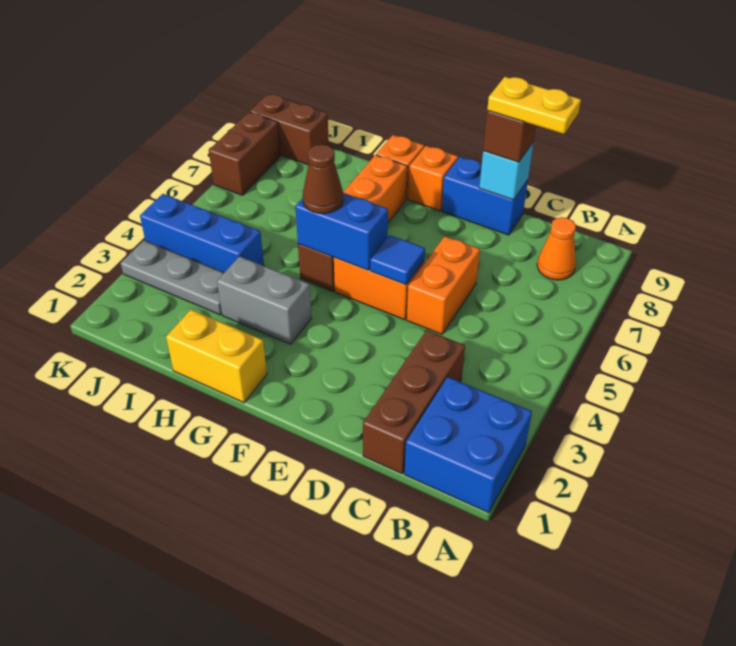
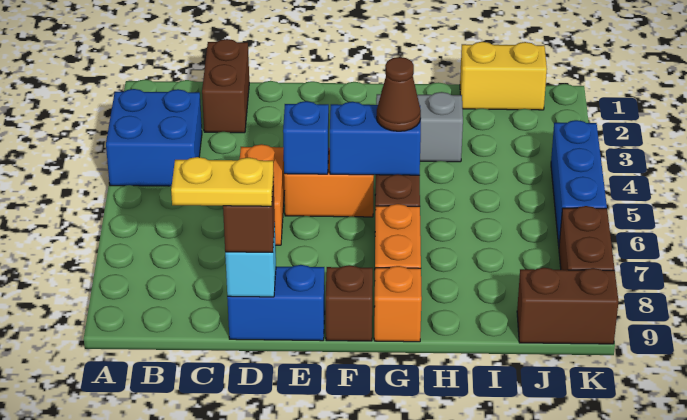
blue 2x2 brick [404,377,532,513] -> blue 2x2 brick moved to [106,89,202,186]
orange 1x1 cone [537,217,576,280] -> none
brown 1x3 brick [363,330,465,474] -> brown 1x2 brick [202,39,249,133]
blue 1x1 tile [370,235,425,285] -> blue 1x1 brick [283,101,329,174]
orange 1x1 brick [408,146,458,211] -> brown 1x1 brick [326,265,373,341]
yellow 1x2 brick [166,310,267,403] -> yellow 1x2 brick moved to [460,42,547,110]
grey 1x3 plate [121,241,224,315] -> none
blue 1x3 brick [140,194,264,273] -> blue 1x3 brick turned to [551,120,607,246]

